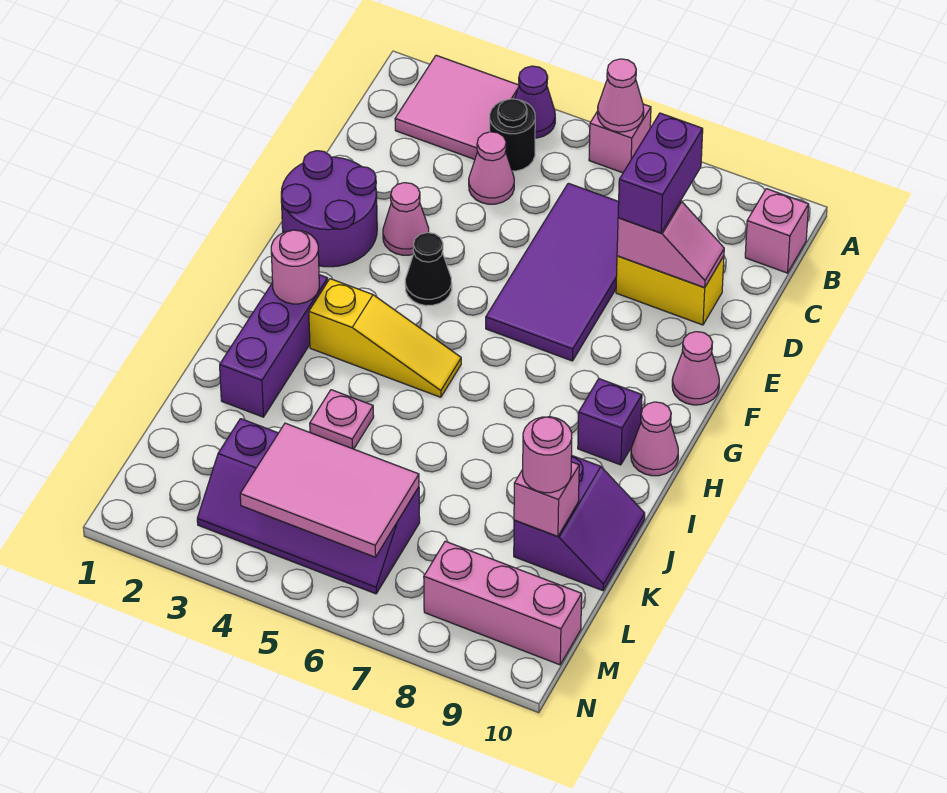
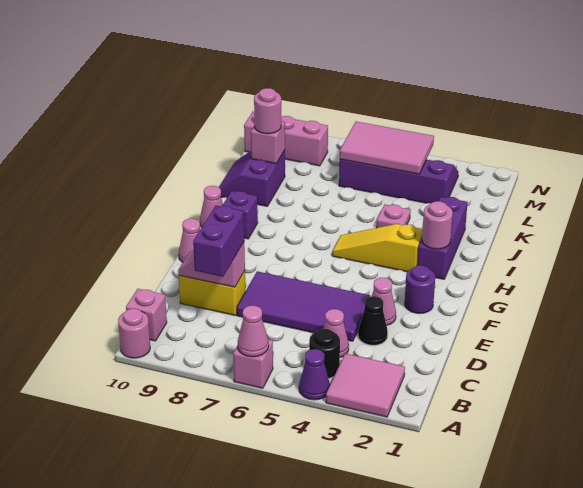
none -> pink 1x1 round brick [118,309,150,358]
purple 2x4 tile [486,183,619,361] -> purple 2x4 tile turned to [237,271,370,341]
purple 2x2 round brick [281,151,377,267] -> purple 1x1 round brick [405,265,435,314]
black 1x1 cone [405,233,452,306] -> black 1x1 cone moved to [358,296,388,345]

